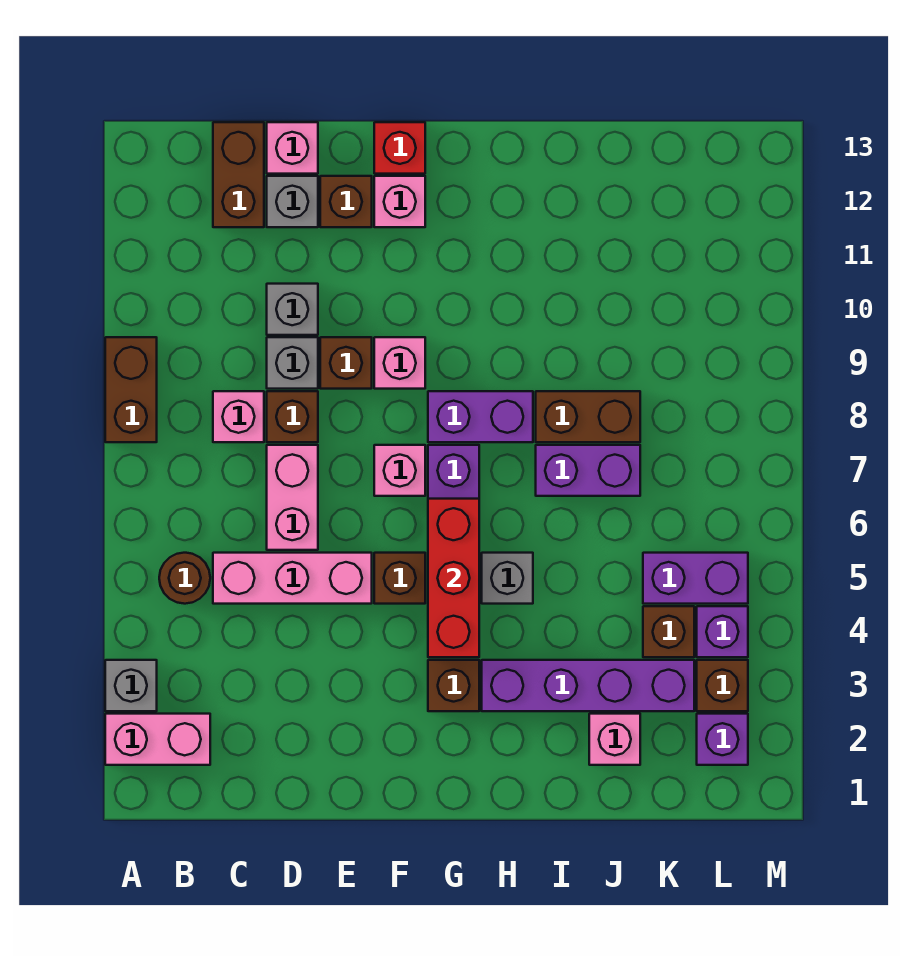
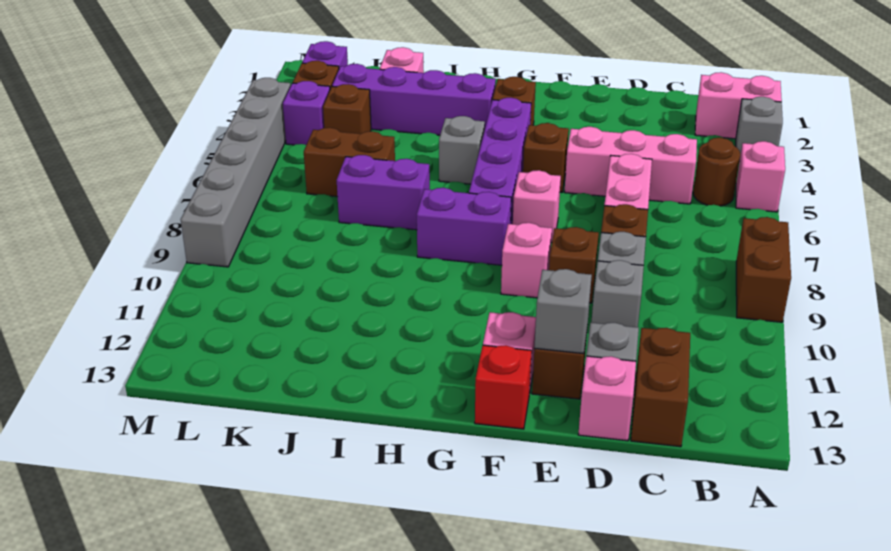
pink 1x1 brick [213,391,264,442] -> pink 1x1 brick moved to [736,141,785,212]
none -> grey 1x1 brick [534,269,592,354]
red 1x3 brick [428,499,479,657] -> none
brown 1x2 brick [536,391,640,442] -> brown 1x2 brick moved to [304,128,395,197]
purple 1x2 brick [643,553,748,604] -> none
none -> grey 1x6 brick [181,78,291,267]

